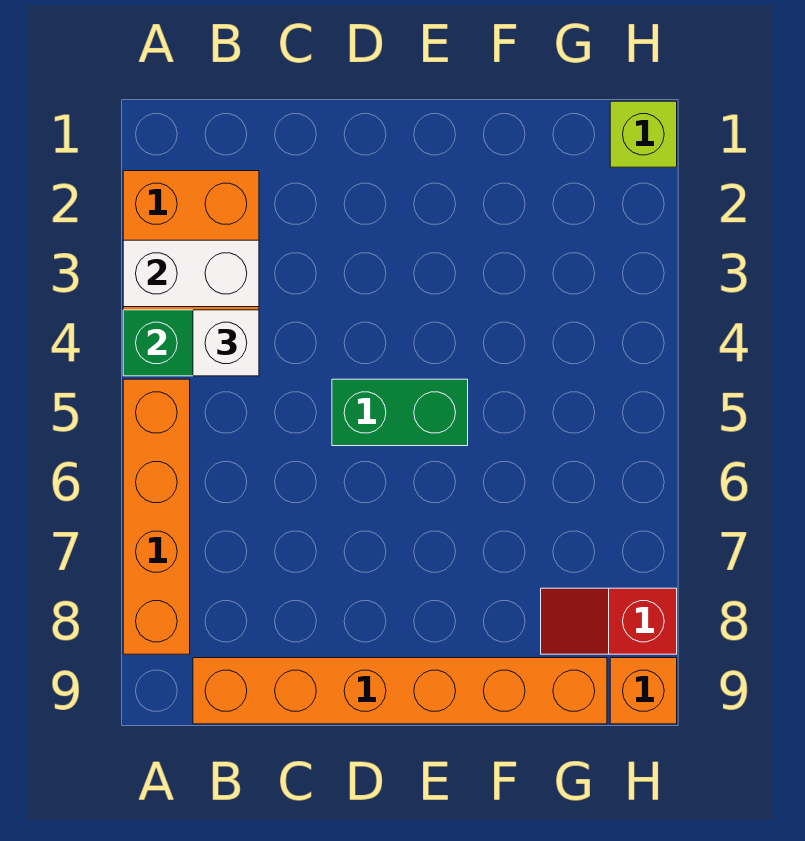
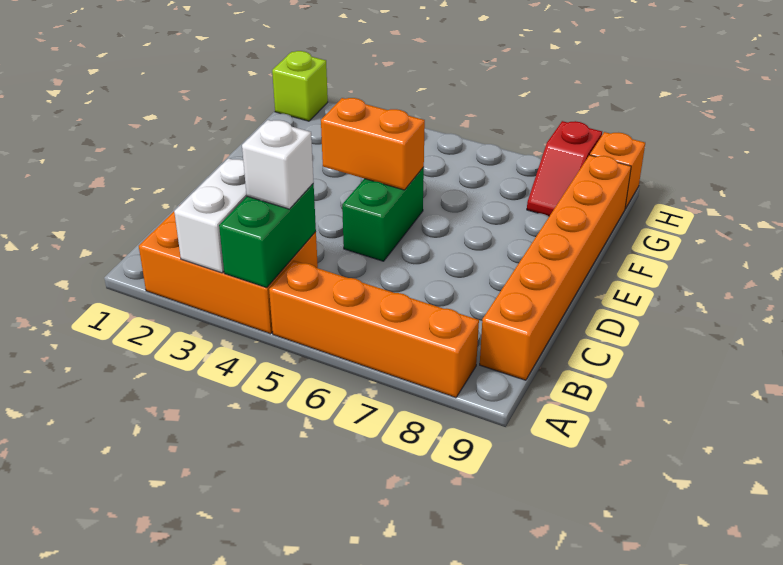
none -> orange 1x2 brick [321,98,425,190]

